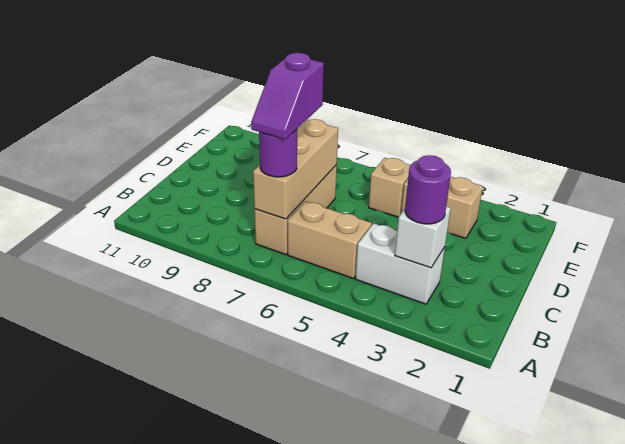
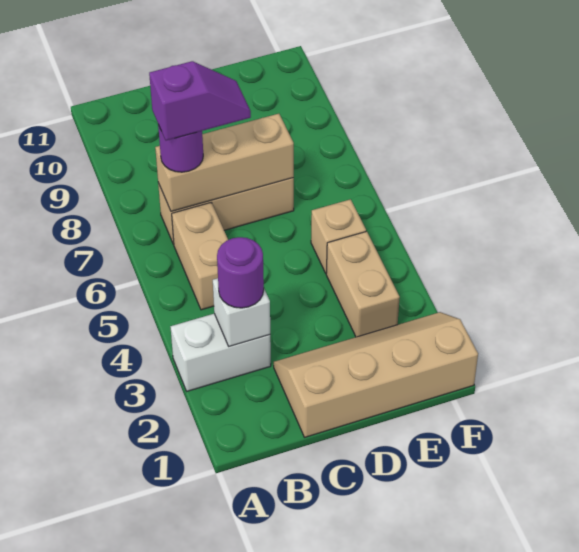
white 1x2 brick [355,223,445,304] -> white 1x2 brick turned to [171,314,271,391]
purple 1x2 slope [251,53,324,139] -> purple 1x2 slope turned to [149,61,251,140]
none -> tan 2x4 slope [274,312,478,437]

